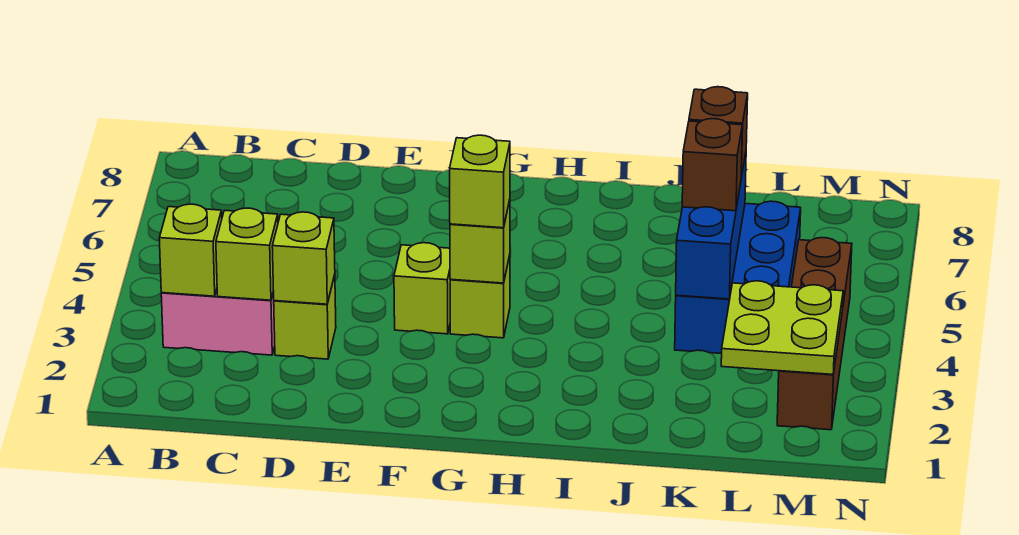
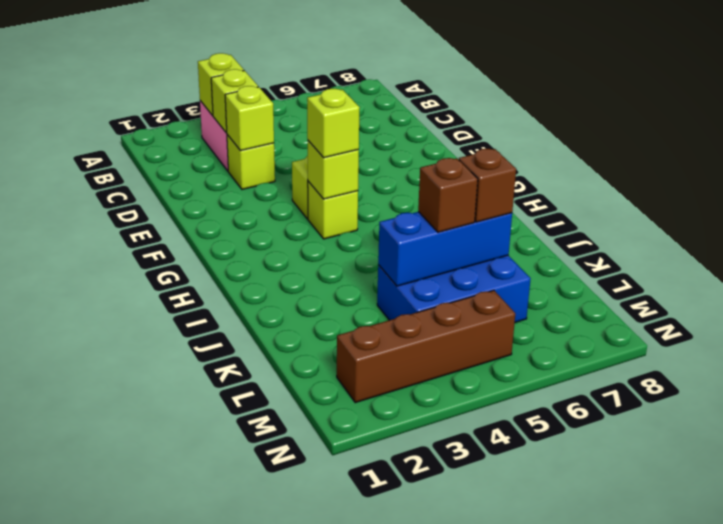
lime 2x2 plate [721,281,843,374] -> none

